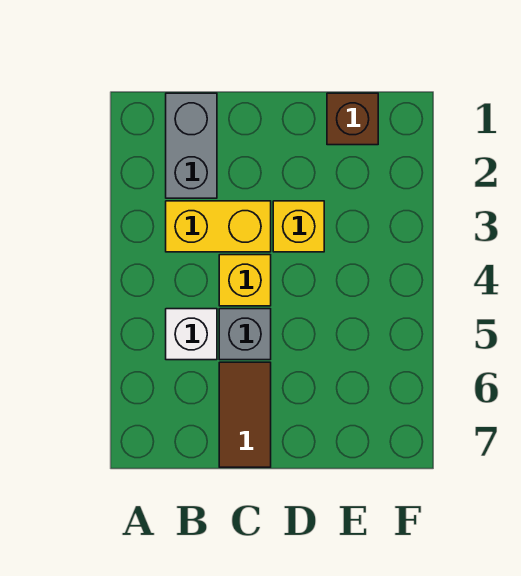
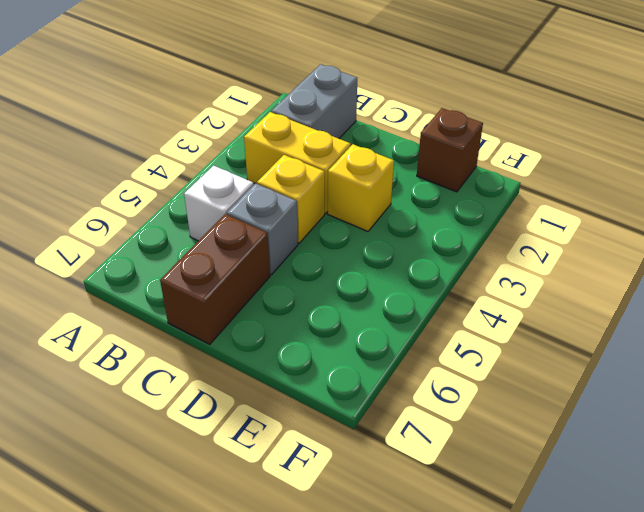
brown 1x2 tile [219,362,271,467] -> brown 1x2 brick [160,214,270,344]

